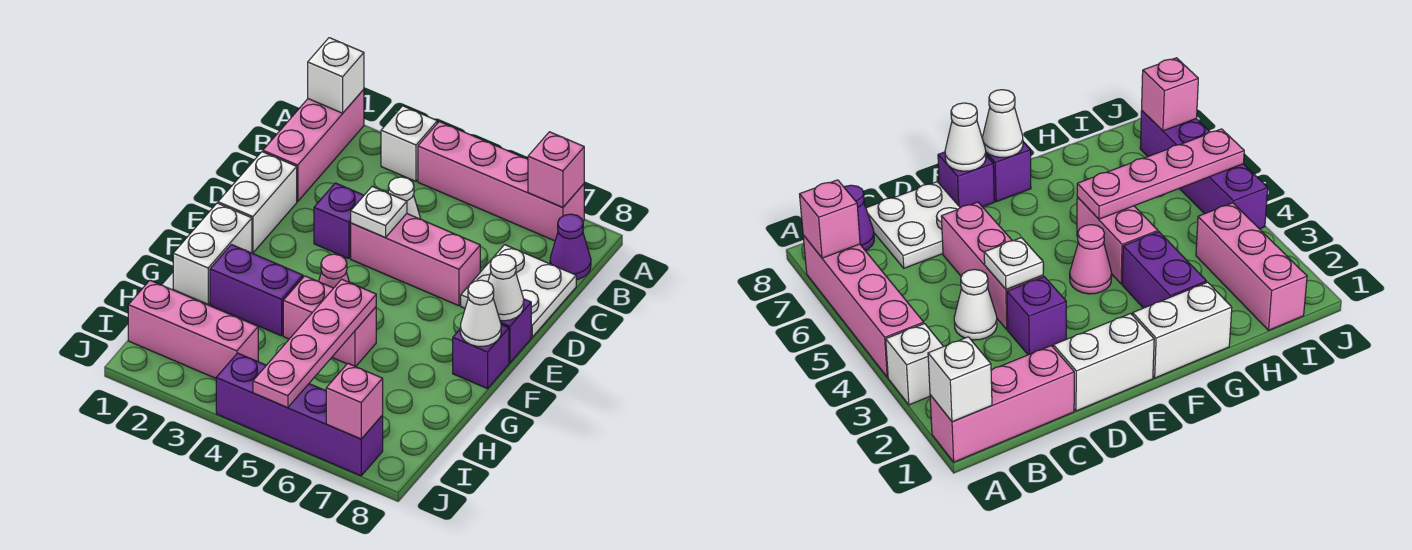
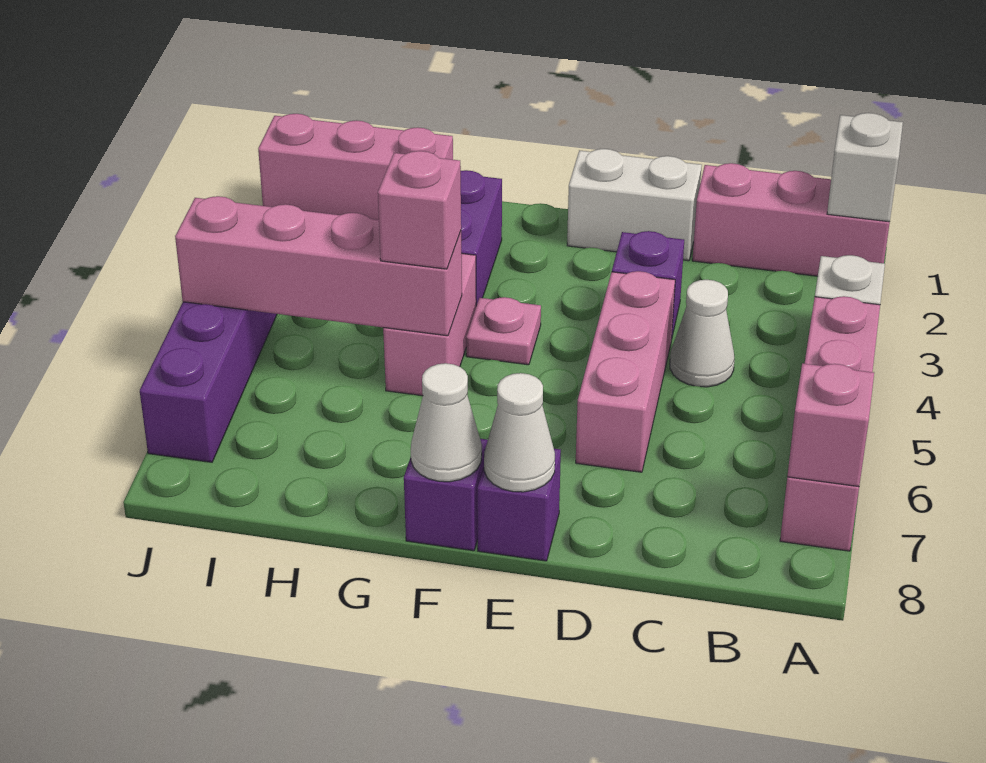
purple 1x1 cone [550,214,591,280] -> none
white 2x2 plate [461,245,576,337] -> none
white 1x1 plate [351,187,407,237] -> none
white 1x2 brick [173,203,252,304] -> none
pink 1x1 cone [319,254,350,288] -> pink 1x1 plate [466,297,541,365]
pink 1x4 plate [253,279,376,408] -> pink 1x4 brick [175,196,462,336]
pink 1x3 brick [128,280,258,378] -> pink 1x3 brick turned to [258,114,453,220]
pink 1x1 brick [326,364,383,439] -> pink 1x1 brick moved to [378,151,461,269]

